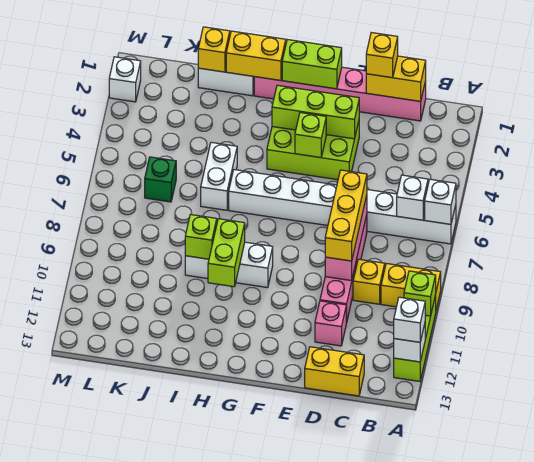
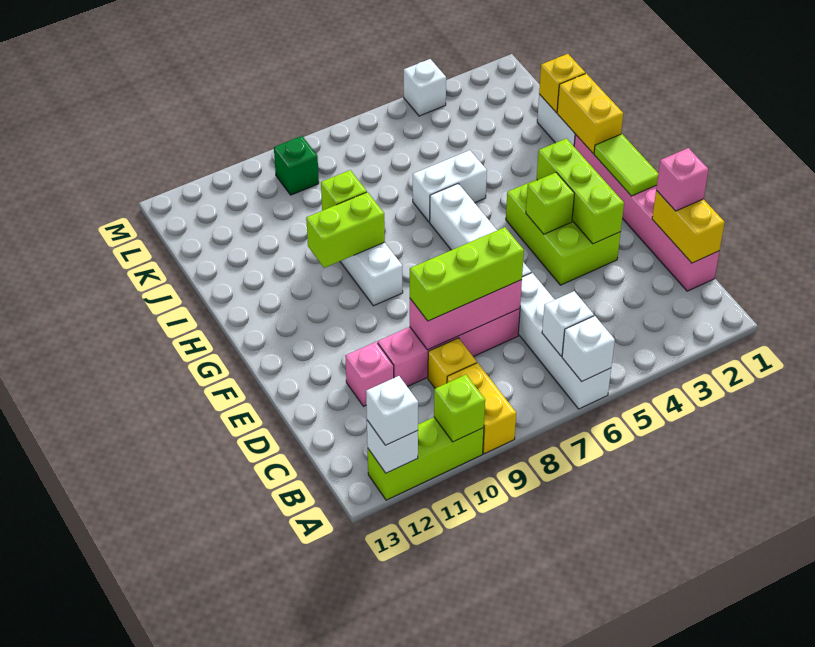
yellow 1x2 brick [305,347,364,396] -> none
yellow 1x1 brick [366,33,398,78] -> pink 1x1 brick [656,148,708,211]
yellow 1x3 brick [325,170,367,261] -> lime 1x3 brick [410,227,524,321]
lime 1x2 brick [282,40,342,89] -> lime 1x2 tile [594,134,658,196]
green 1x1 brick [145,157,176,202] -> green 1x1 brick moved to [274,136,319,195]
white 1x1 brick [109,57,141,102] -> white 1x1 brick moved to [404,59,446,116]

